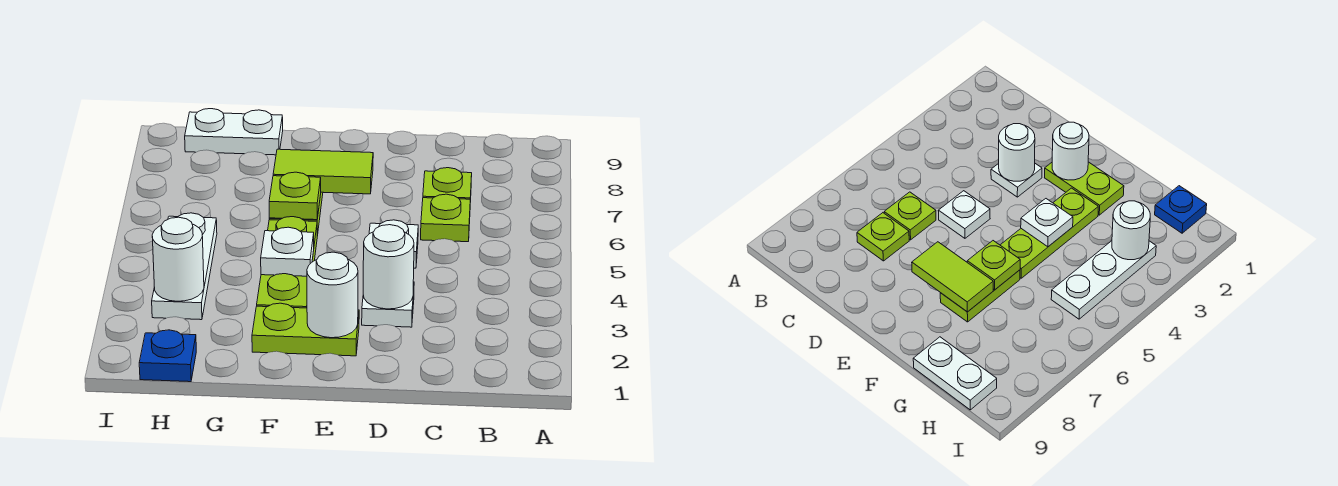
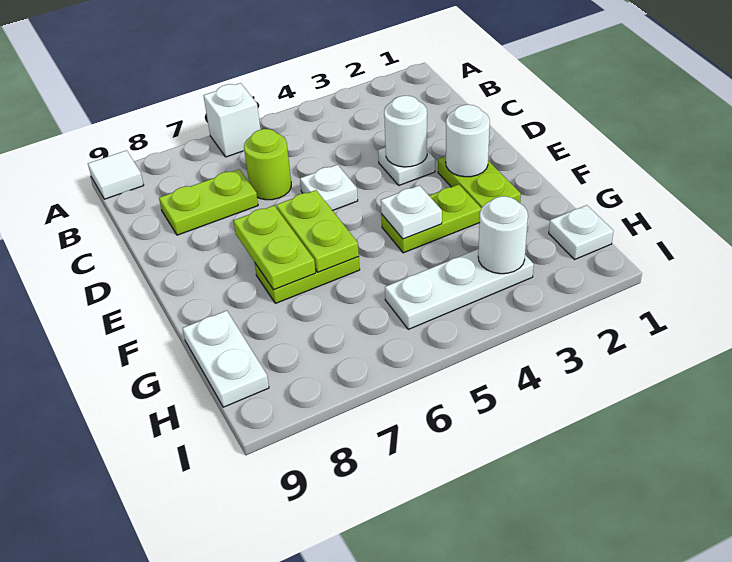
none -> white 1x1 brick [204,83,260,157]
none -> white 1x1 tile [88,150,144,199]
lime 1x1 plate [421,194,470,242] -> lime 1x1 round brick [244,129,291,200]
lime 1x1 plate [423,168,472,202] -> lime 1x2 plate [159,169,258,235]
lime 1x2 tile [273,149,373,194] -> lime 1x2 plate [234,206,316,290]
lime 1x3 plate [257,217,317,308] -> lime 1x2 plate [381,184,481,253]
lime 1x1 plate [269,172,321,220] -> lime 1x2 plate [276,190,359,272]
blue 1x1 plate [139,330,196,382] -> white 1x1 plate [549,205,613,259]

